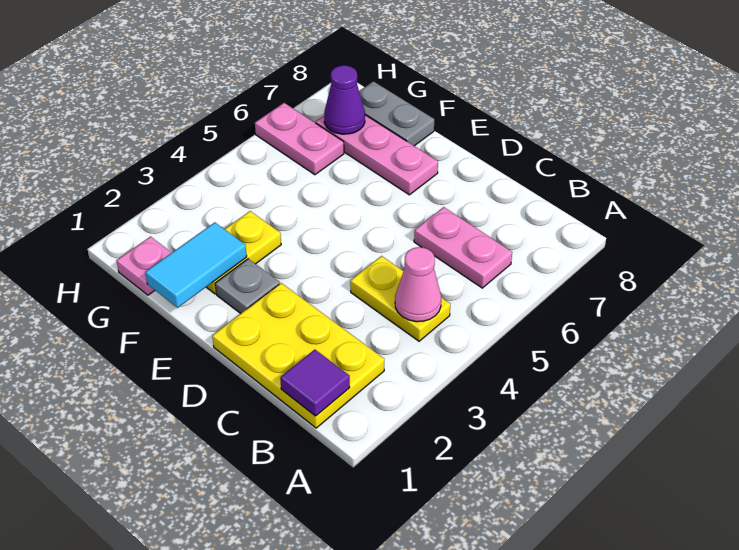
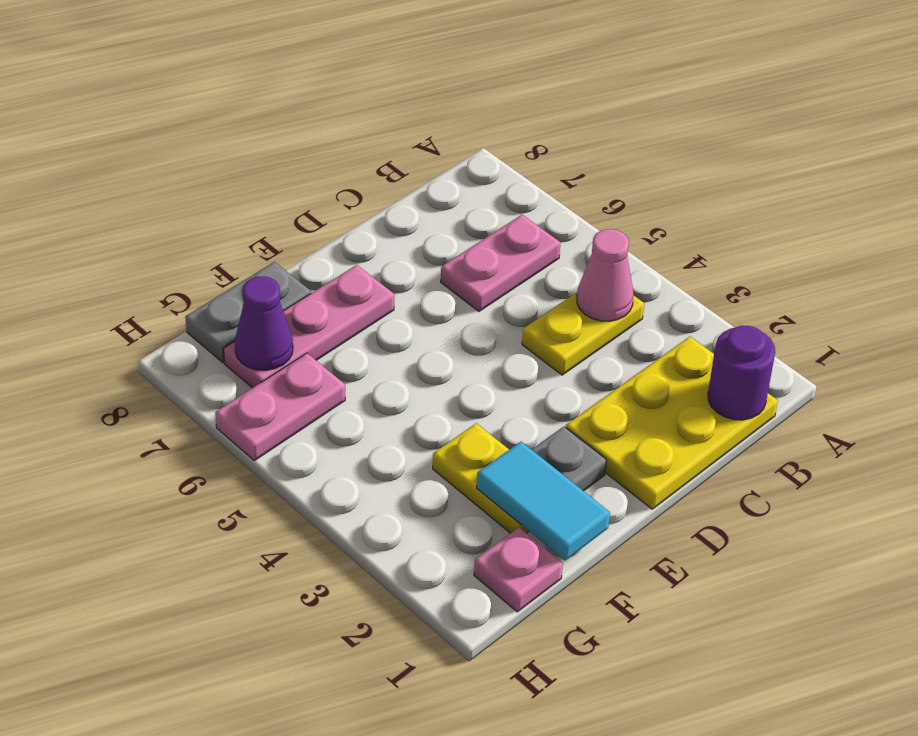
purple 1x1 tile [280,350,350,416] -> purple 1x1 round brick [708,326,775,420]

